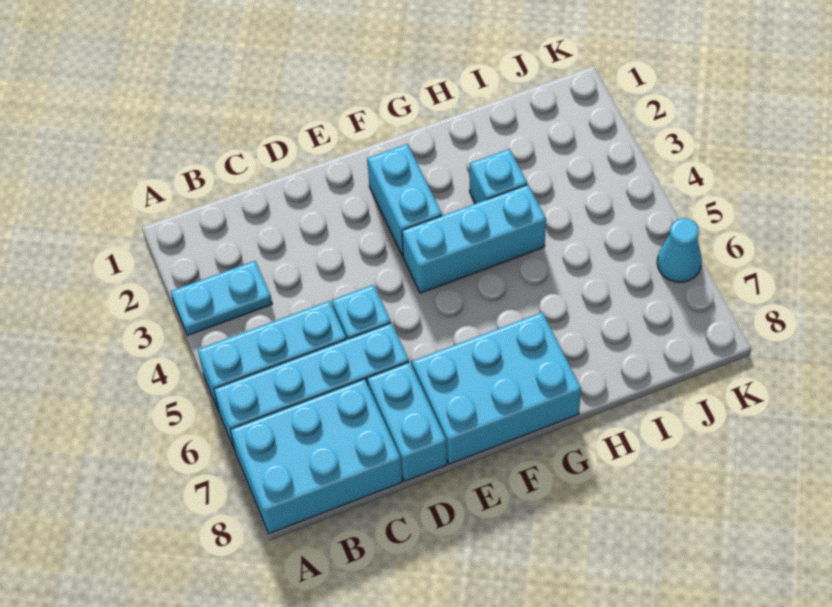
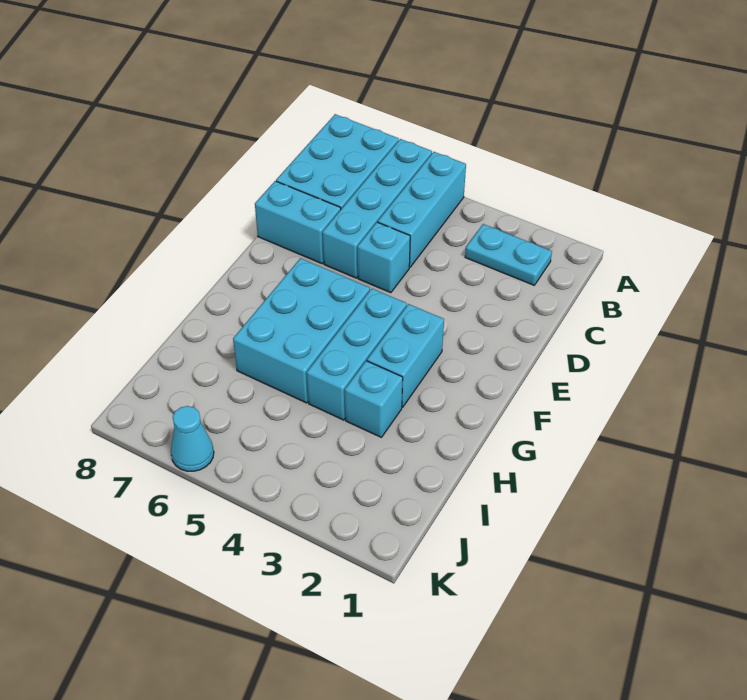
cyan 1x2 plate [171,261,272,335] -> cyan 1x2 plate turned to [465,224,552,285]
cyan 2x3 brick [412,312,581,464] -> cyan 2x3 brick moved to [233,258,370,403]
cyan 1x2 brick [367,144,442,256] -> cyan 1x2 brick turned to [367,304,444,407]

